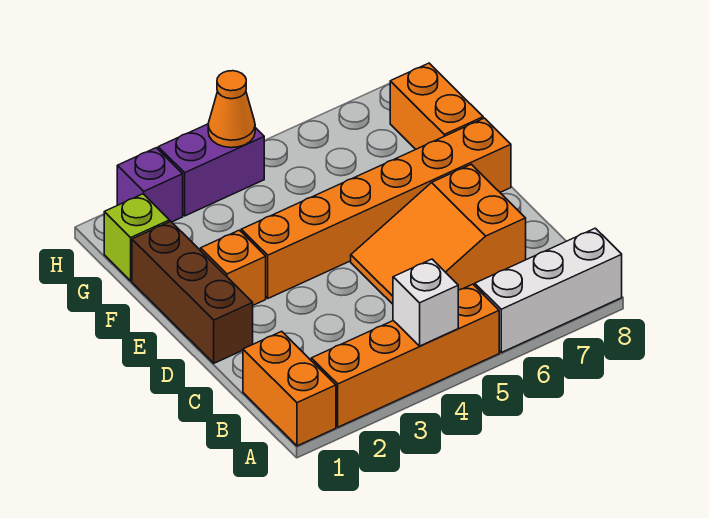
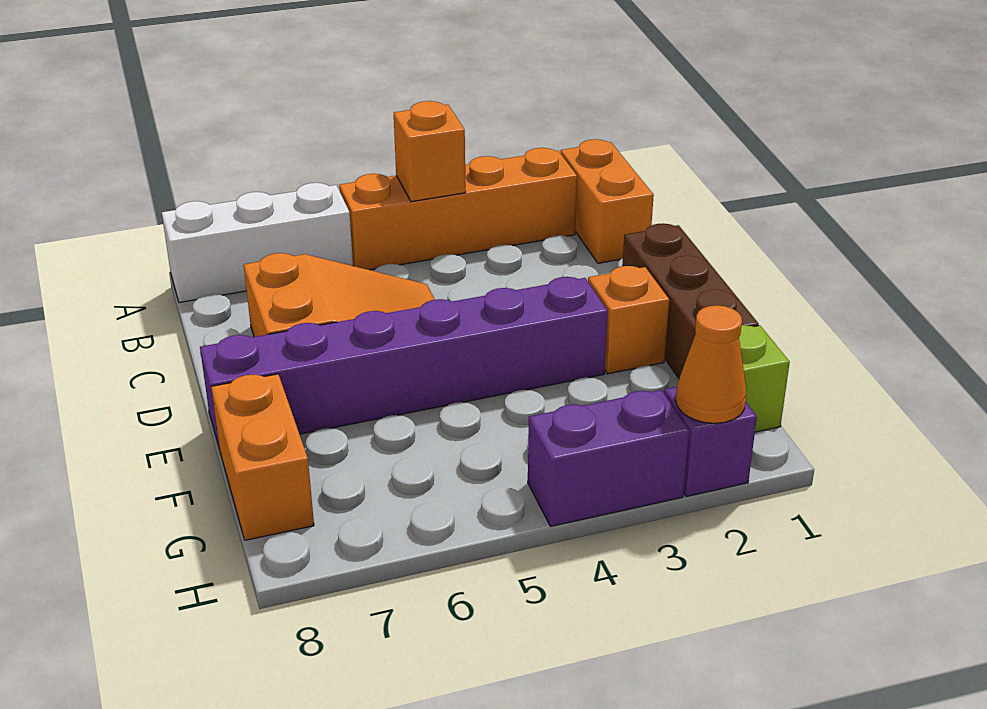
white 1x1 brick [393,259,458,346] -> orange 1x1 brick [394,101,466,202]
orange 1x6 brick [241,118,511,298] -> purple 1x6 brick [200,277,608,449]
orange 1x1 cone [208,71,255,148] -> orange 1x1 cone moved to [676,305,746,423]

